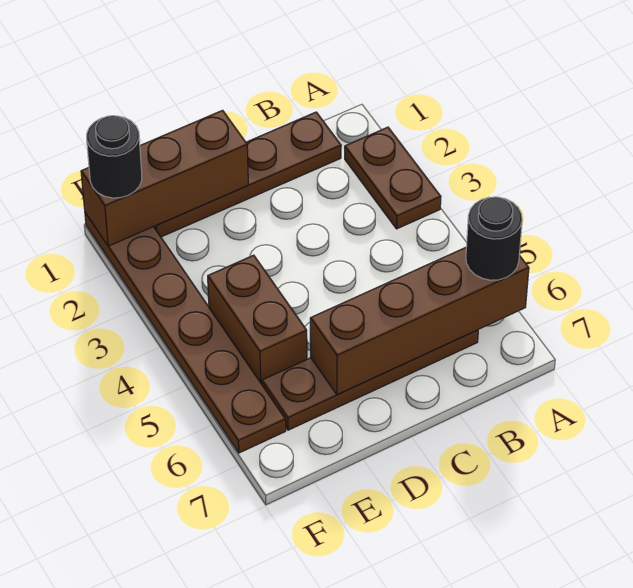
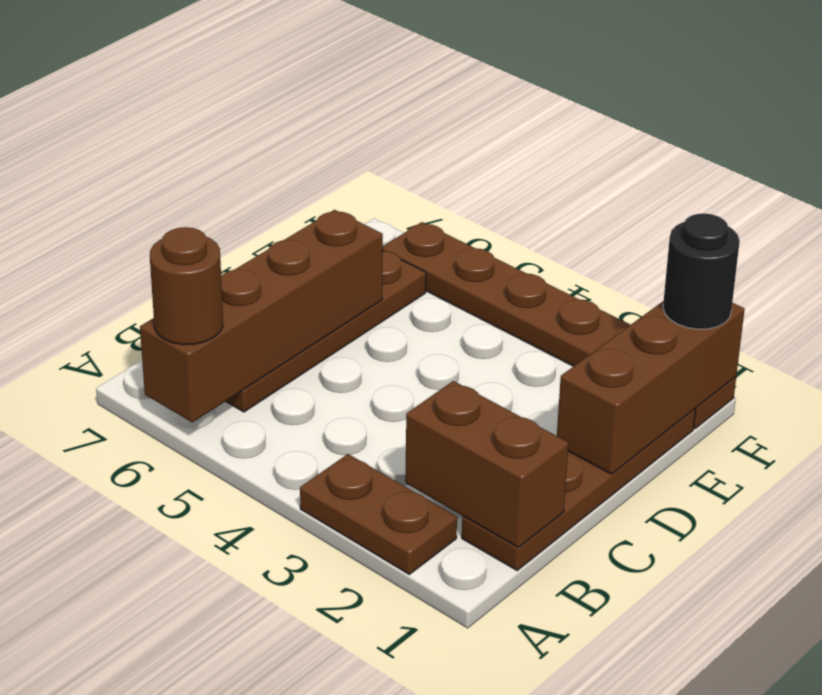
black 1x1 round brick [466,197,522,280] -> brown 1x1 round brick [150,227,223,345]
brown 1x2 brick [208,255,307,384] -> brown 1x2 brick moved to [405,381,568,548]

